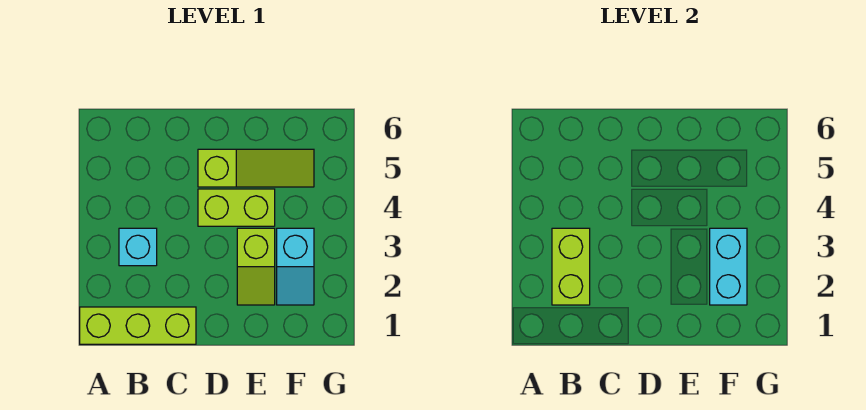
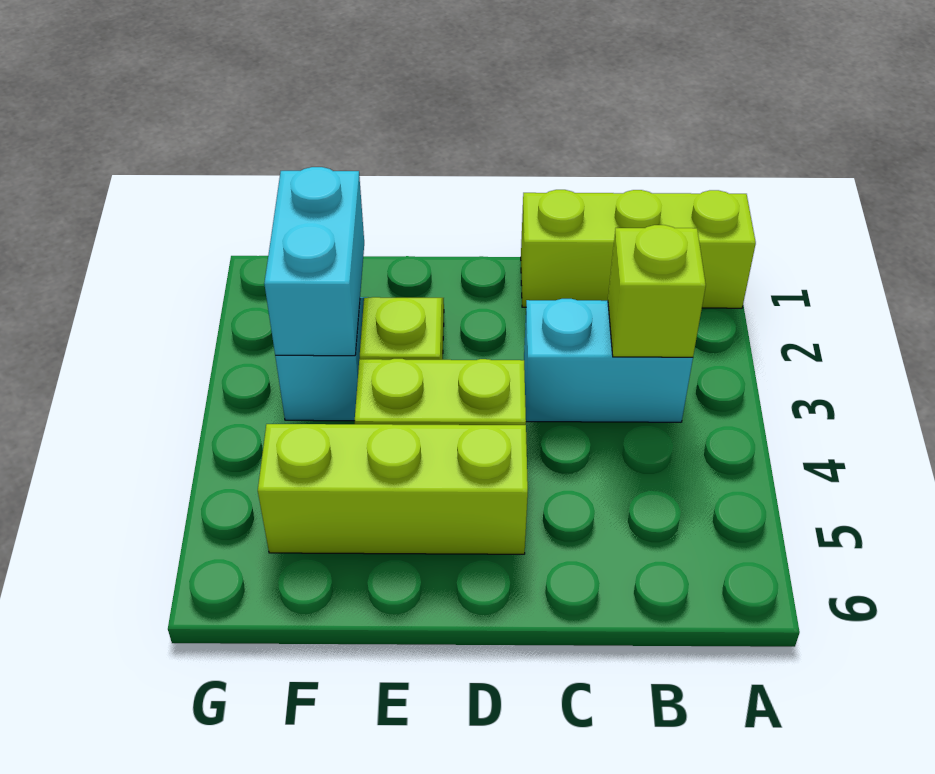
lime 1x2 brick [552,228,590,305] -> lime 1x1 brick [608,225,706,357]
cyan 1x1 brick [119,228,157,266] -> cyan 1x2 brick [524,299,693,422]
lime 1x3 slope [198,149,314,187] -> lime 1x3 brick [258,424,528,554]

